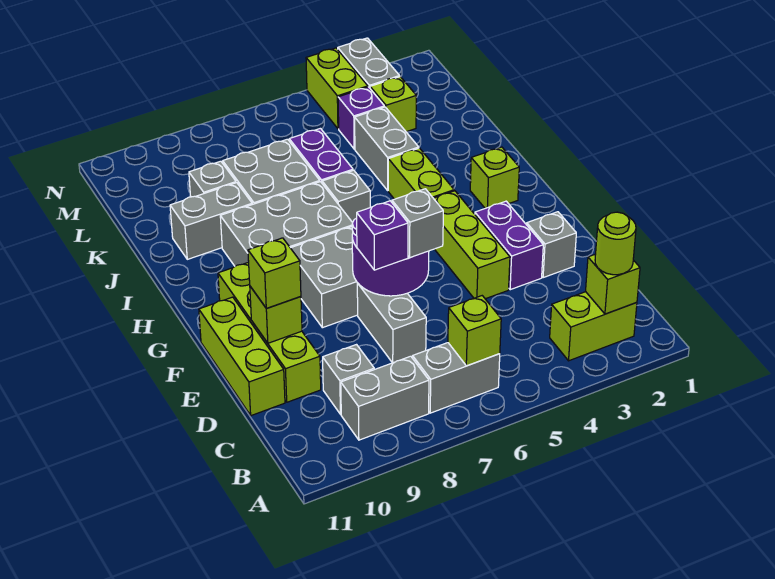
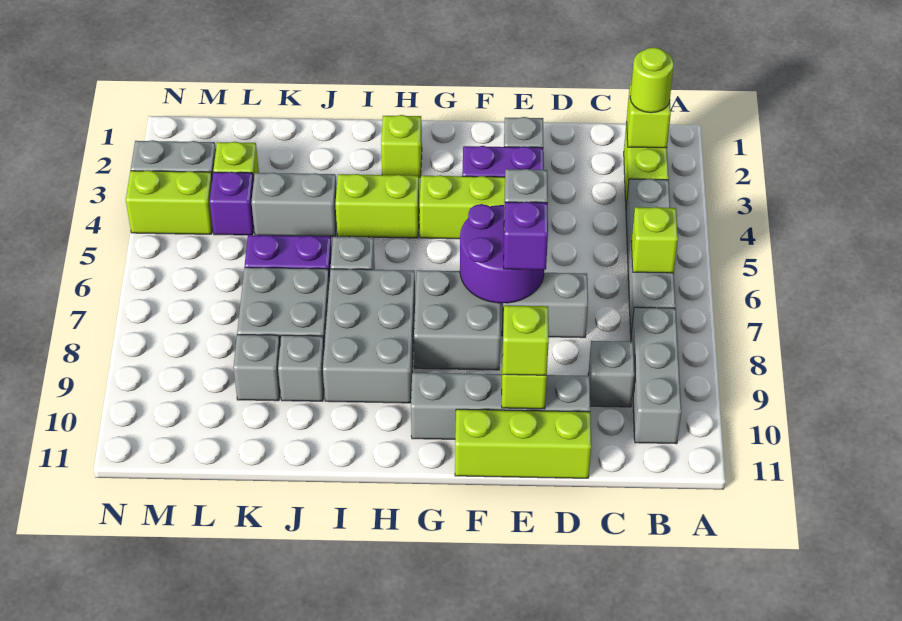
grey 1x2 brick [413,343,500,413] -> grey 1x4 brick [626,179,676,334]
grey 1x2 brick [341,356,429,440] -> grey 1x3 brick [631,307,681,444]
lime 1x4 brick [218,262,321,402] -> grey 1x4 brick [411,373,590,439]
grey 1x2 brick [170,183,252,259] -> grey 1x1 brick [278,335,324,401]

